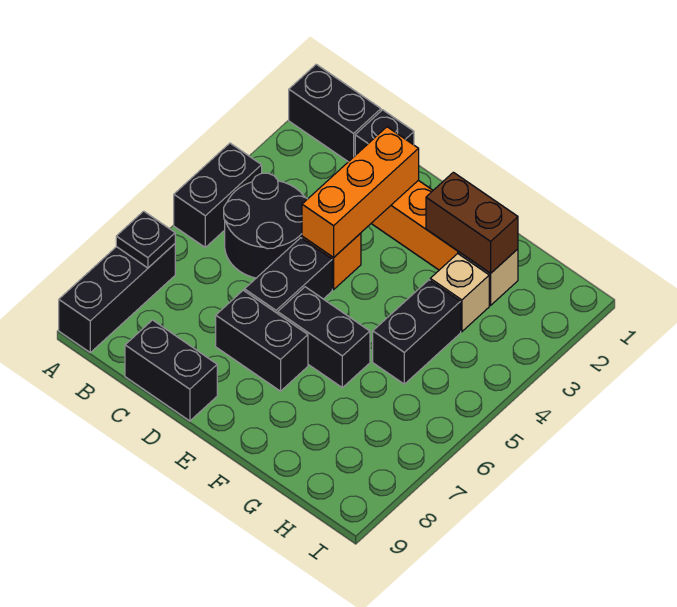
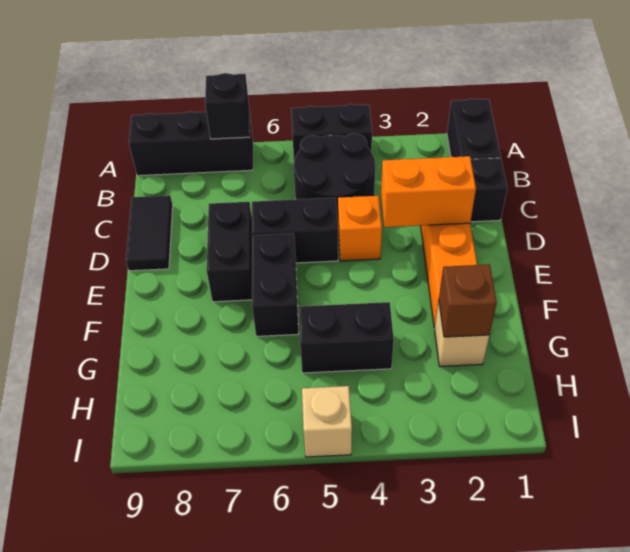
black 1x1 plate [116,211,175,268] -> black 1x1 brick [205,73,250,139]
black 1x2 brick [125,320,217,421] -> black 1x2 tile [126,195,173,271]
orange 1x3 brick [302,127,419,258] -> orange 1x2 brick [381,156,476,227]
brown 1x2 brick [426,172,518,273] -> brown 1x1 brick [439,264,497,337]
tan 1x1 brick [430,254,489,332] -> tan 1x1 brick moved to [302,386,352,457]

